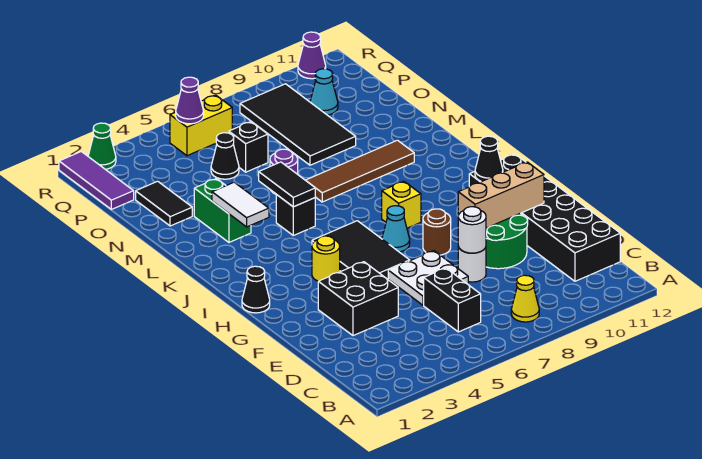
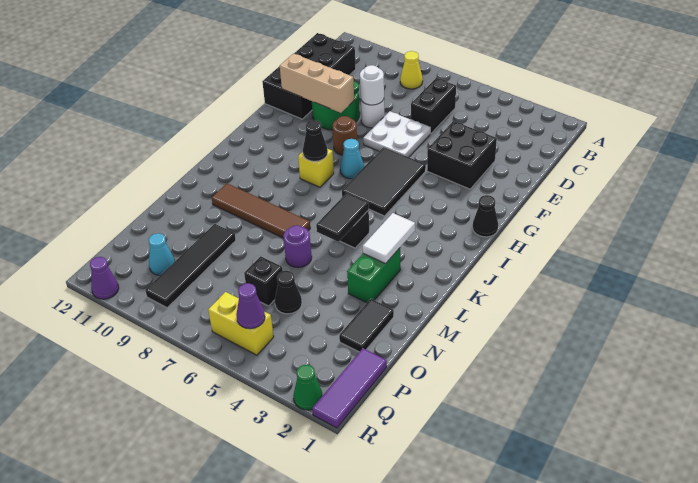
black 2x6 brick [469,154,620,281] -> black 2x4 brick [262,33,356,119]
yellow 1x1 round brick [312,236,340,281] -> none
black 1x1 cone [475,136,503,182] -> black 1x1 cone moved to [303,120,328,161]
black 2x4 tile [240,84,356,165] -> black 1x4 tile [145,224,236,308]

